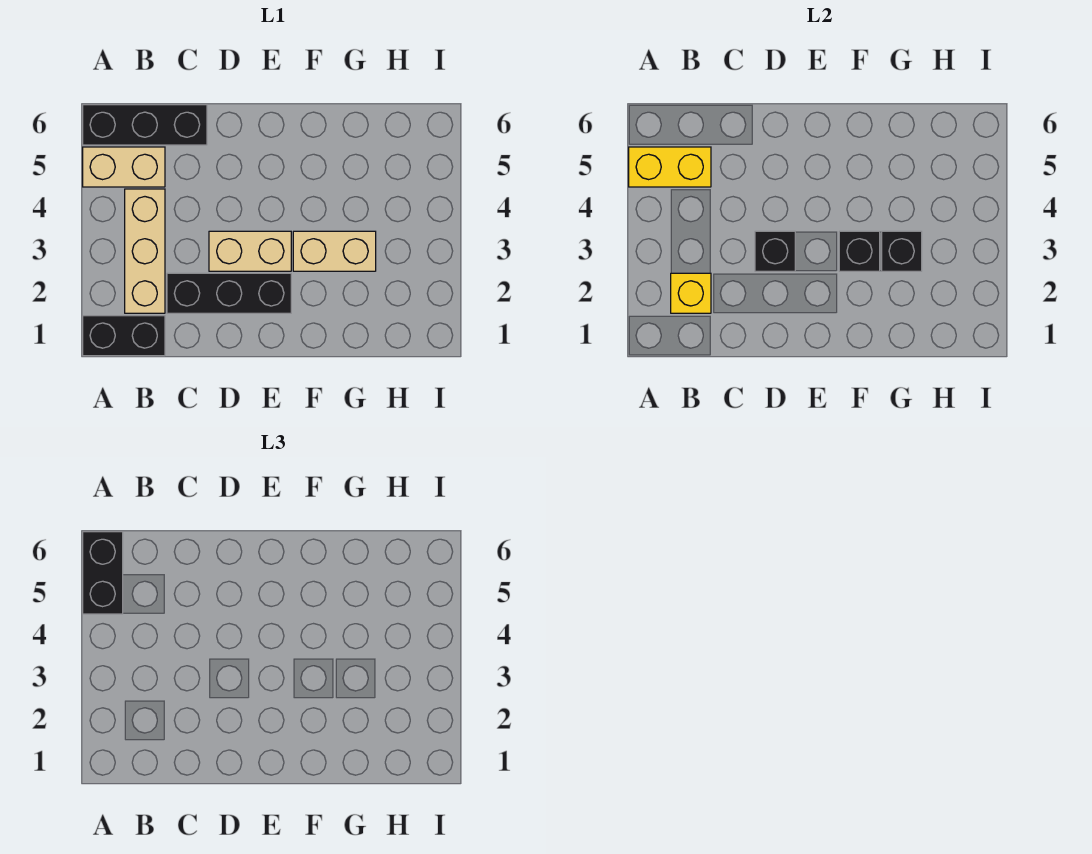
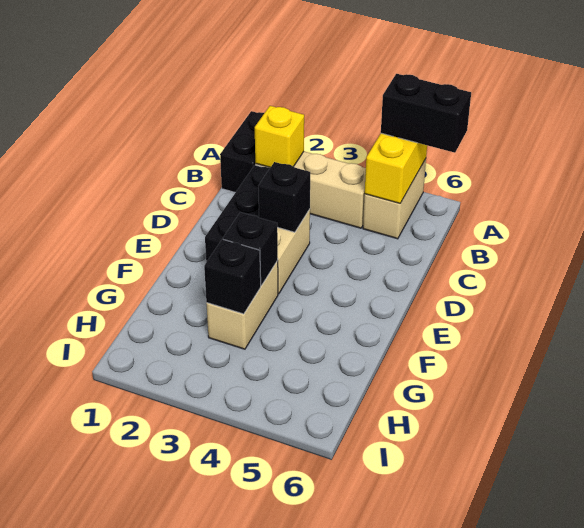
black 1x3 brick [83,105,207,145] -> none

